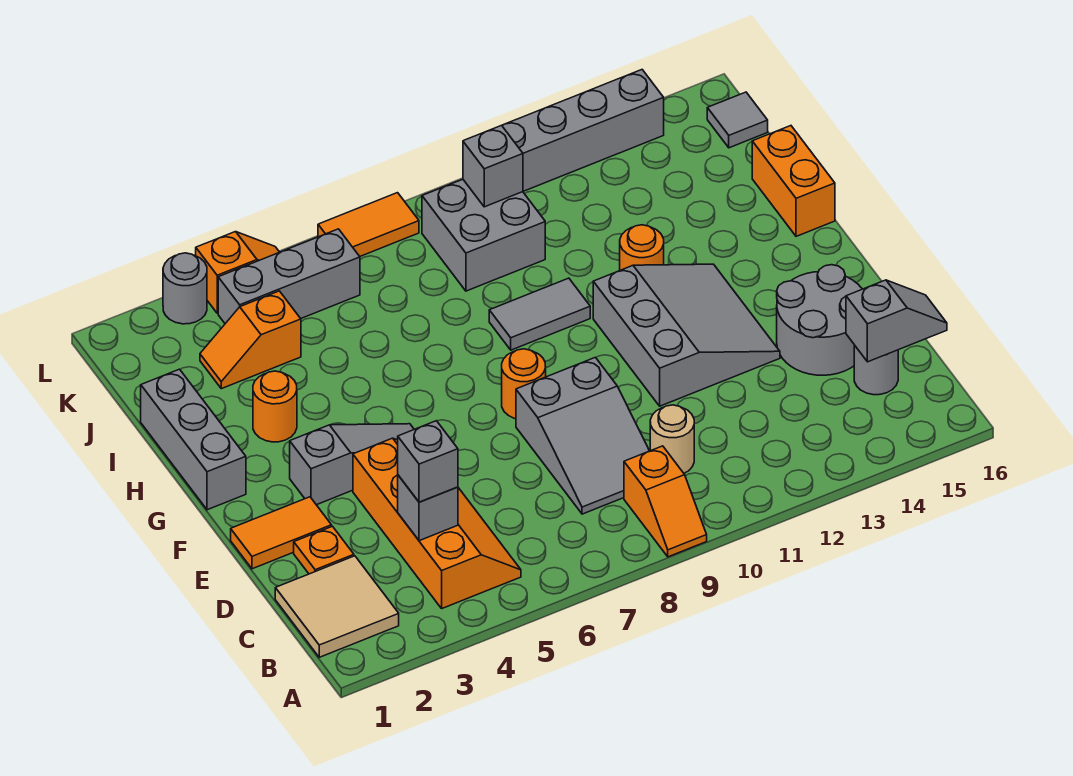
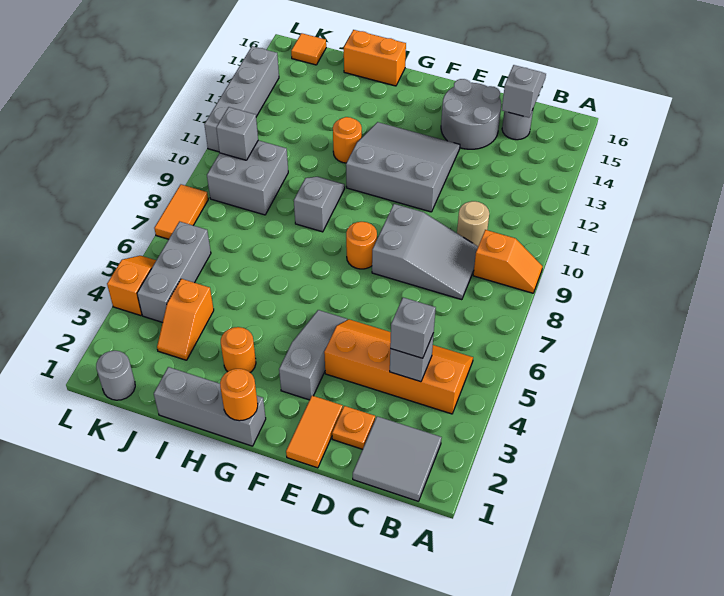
tan 2x2 tile [275,556,399,657] -> grey 2x2 tile [353,416,442,501]
none -> orange 1x1 round brick [220,369,258,421]
grey 1x2 tile [489,278,590,350] -> grey 1x2 slope [294,177,345,232]
grey 1x1 tile [707,92,768,148] -> orange 1x1 tile [291,33,326,65]
grey 1x1 round brick [163,253,207,324] -> grey 1x1 round brick moved to [96,351,135,400]

